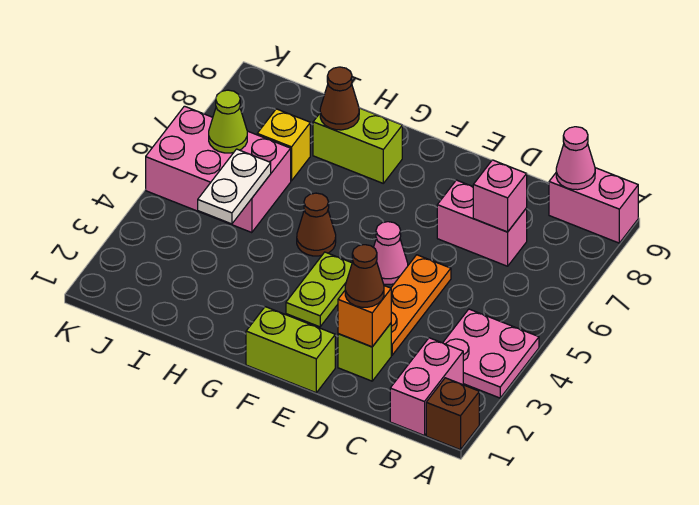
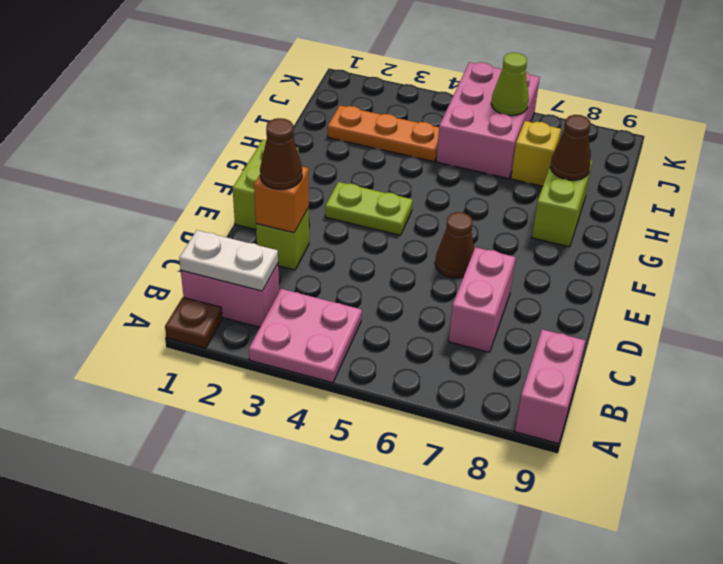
brown 1x1 brick [426,378,479,450] -> brown 1x1 plate [165,297,222,348]
pink 1x1 cone [556,127,595,190] -> none
pink 1x1 brick [473,160,527,232] -> none
orange 1x3 plate [391,255,451,355] -> orange 1x3 plate moved to [328,106,439,162]
pink 1x1 cone [374,222,408,285] -> none
brown 1x1 cone [297,193,336,256] -> brown 1x1 cone moved to [435,212,474,278]
white 1x2 plate [198,149,271,224] -> white 1x2 plate moved to [179,230,278,291]

